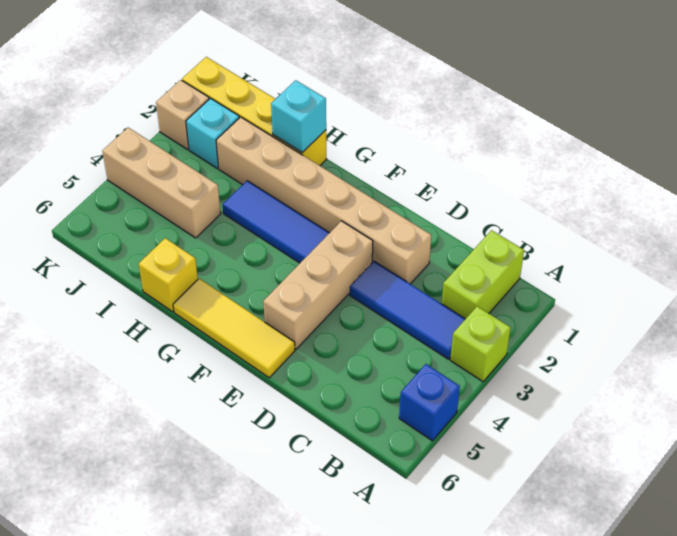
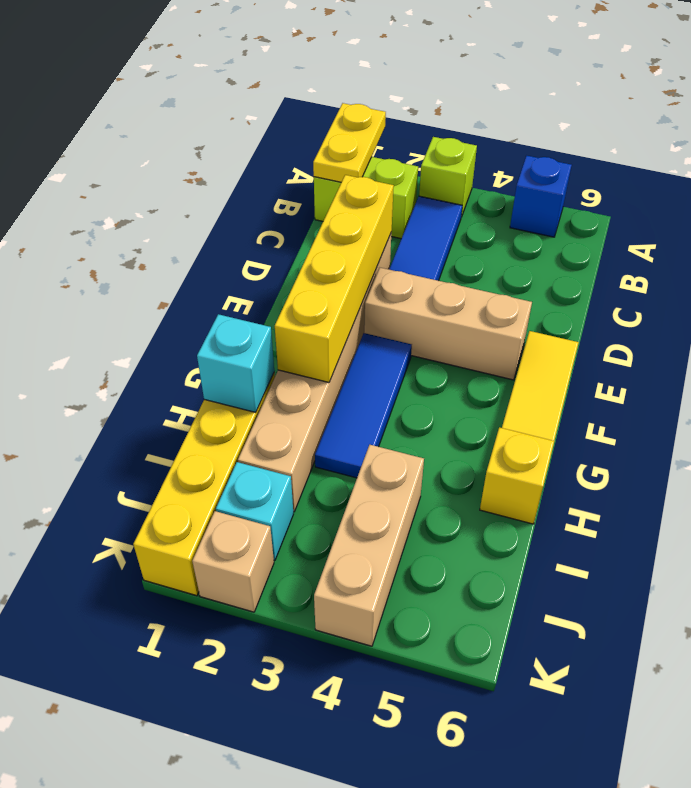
none -> yellow 1x2 plate [313,103,386,182]
none -> yellow 1x4 brick [275,175,394,382]

